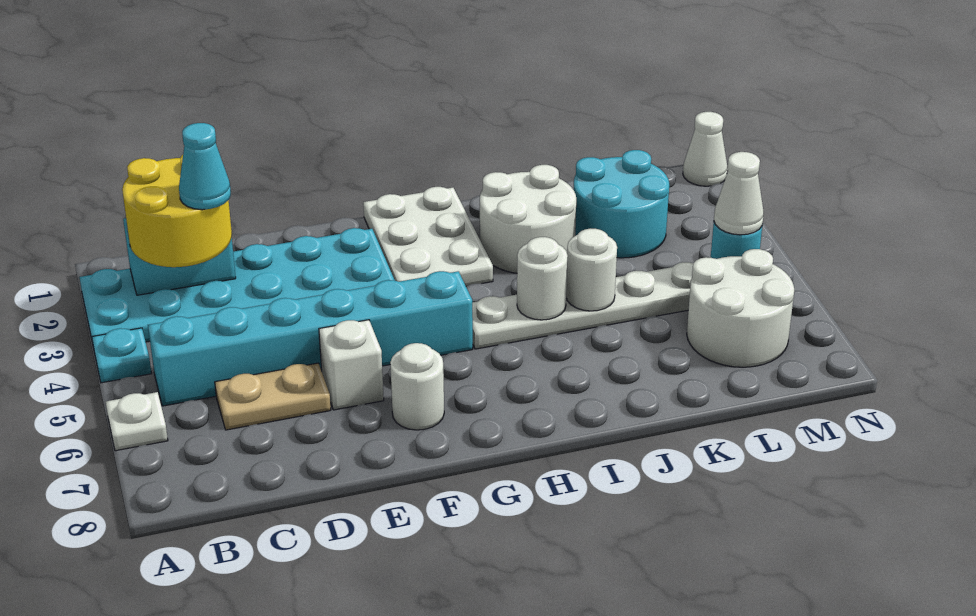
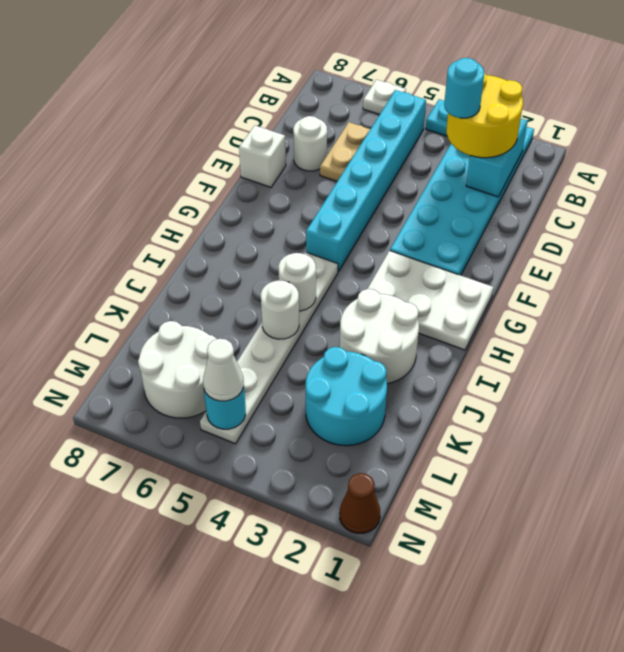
cyan 1x1 cone [179,123,231,210] -> cyan 1x1 round brick [444,58,484,118]
white 1x1 brick [319,320,384,410] -> white 1x1 brick moved to [239,126,286,187]
white 1x1 round brick [390,343,444,430] -> white 1x1 round brick moved to [293,116,327,171]
white 1x1 cone [683,112,727,186] -> brown 1x1 cone [340,473,380,533]

